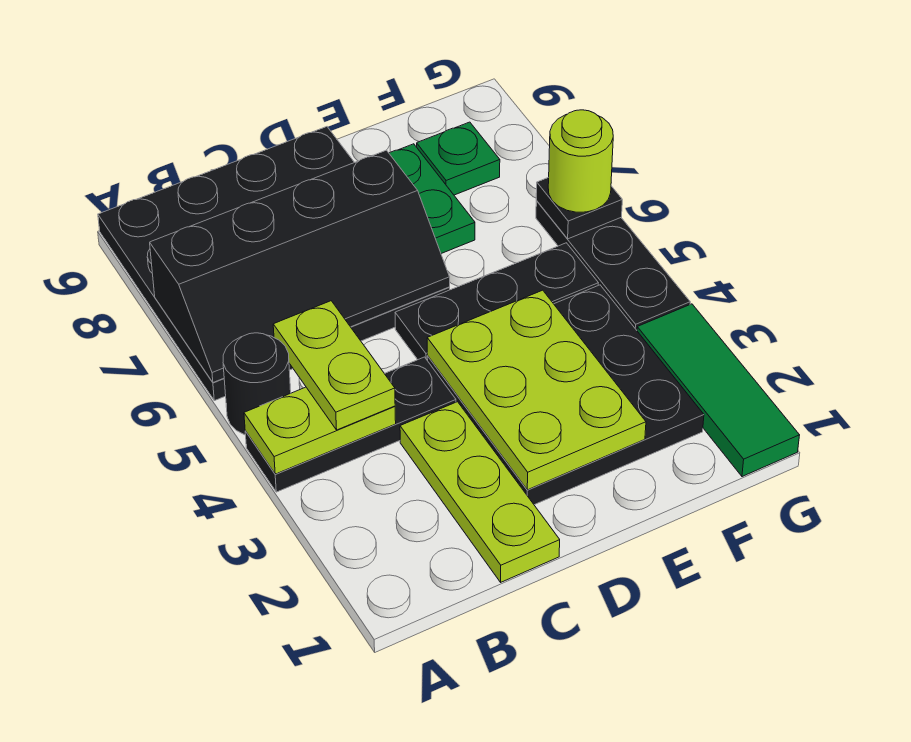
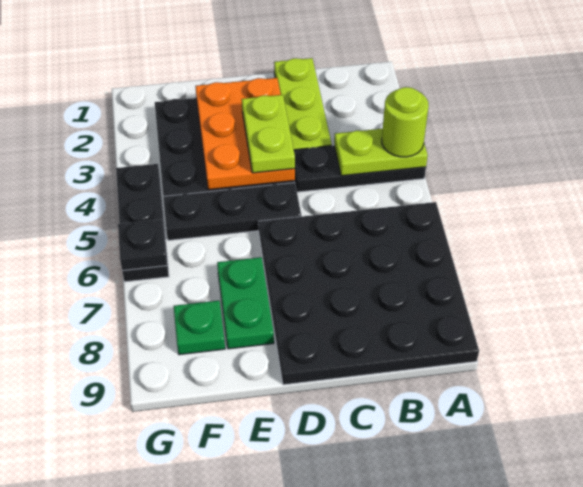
black 1x1 round brick [223,333,291,435] -> none
black 2x4 slope [150,150,450,382] -> none
lime 1x2 plate [273,301,395,430] -> lime 1x2 plate moved to [242,95,295,173]
lime 2x3 plate [427,290,646,490] -> orange 2x3 plate [195,78,295,190]
green 1x3 tile [637,304,800,477] -> none
lime 1x1 round brick [548,110,613,212] -> lime 1x1 round brick moved to [382,87,429,157]

